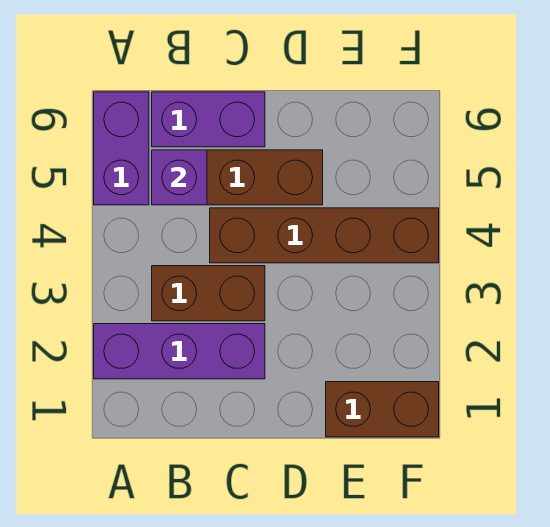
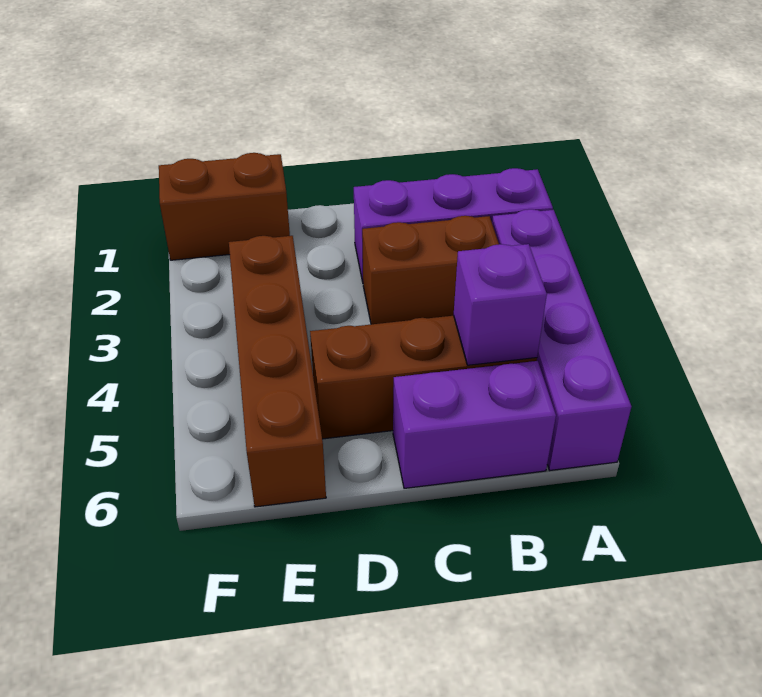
purple 1x2 brick [94,92,149,205] -> purple 1x4 brick [492,209,632,470]
brown 1x4 brick [210,208,439,263] -> brown 1x4 brick turned to [229,236,326,507]

